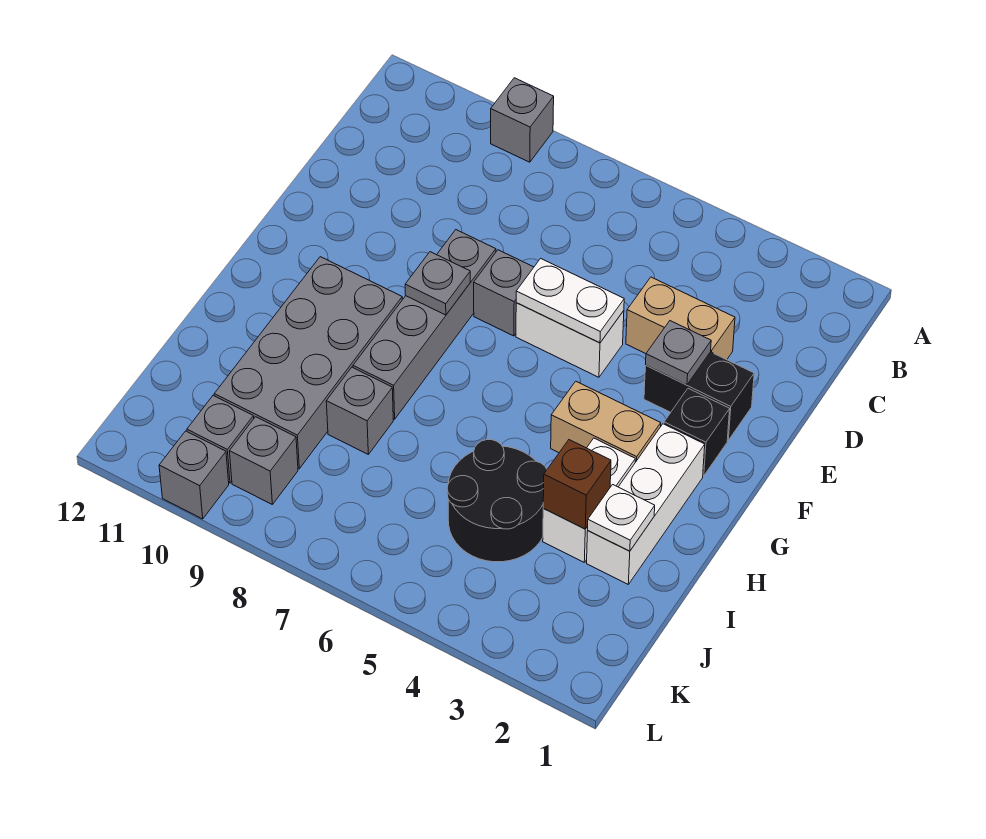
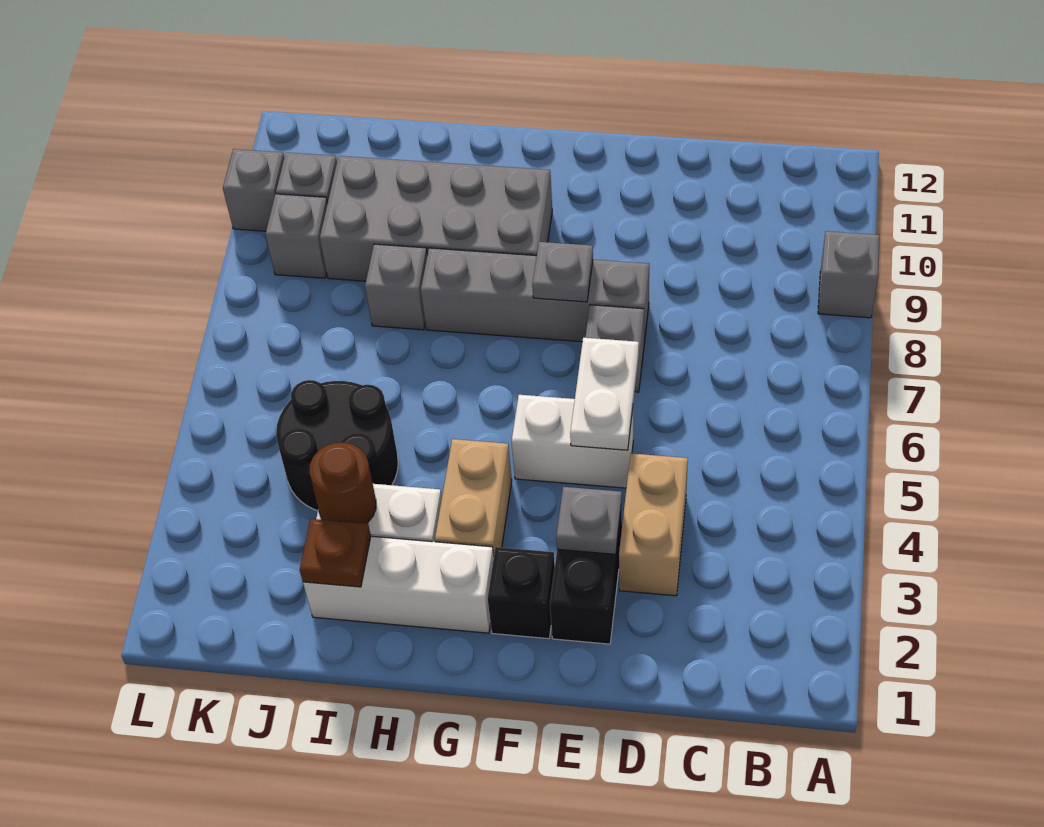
white 1x2 brick [516,303,624,377] -> white 1x2 brick turned to [512,395,633,488]
white 1x1 plate [587,485,655,551] -> brown 1x1 plate [300,519,371,587]
brown 1x1 brick [543,440,611,529] -> brown 1x1 round brick [309,443,376,524]

